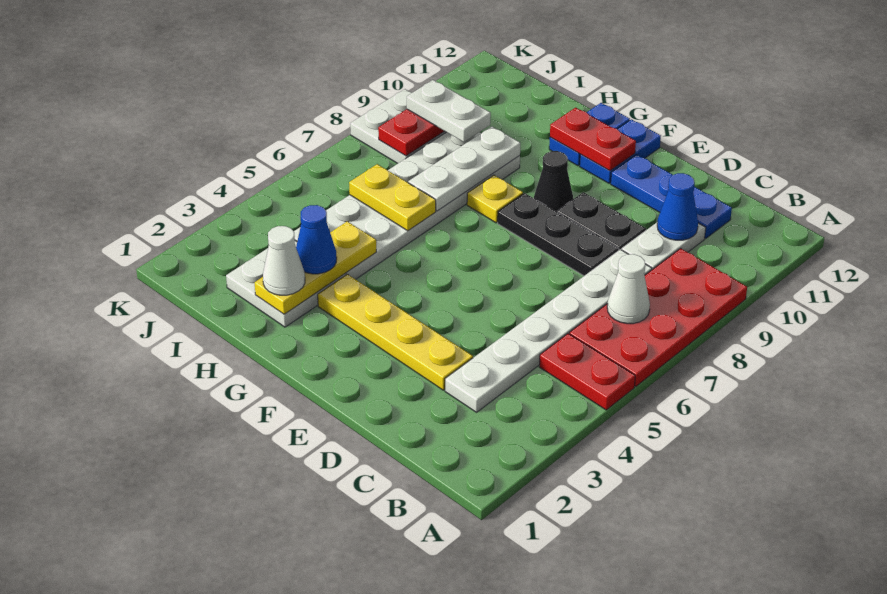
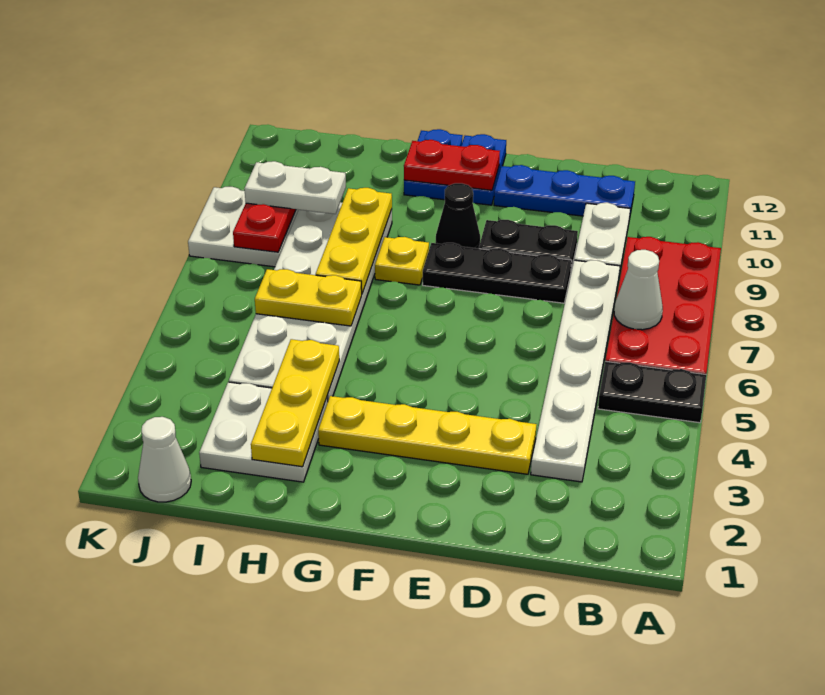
red 1x2 plate [539,334,635,410] -> black 1x2 plate [598,361,706,423]
blue 1x1 cone [657,173,698,240] -> none
white 1x1 cone [263,226,305,295] -> white 1x1 cone moved to [138,417,191,502]
blue 1x1 cone [296,205,337,274] -> none
white 1x3 plate [408,126,520,211] -> yellow 1x3 plate [316,188,392,294]

